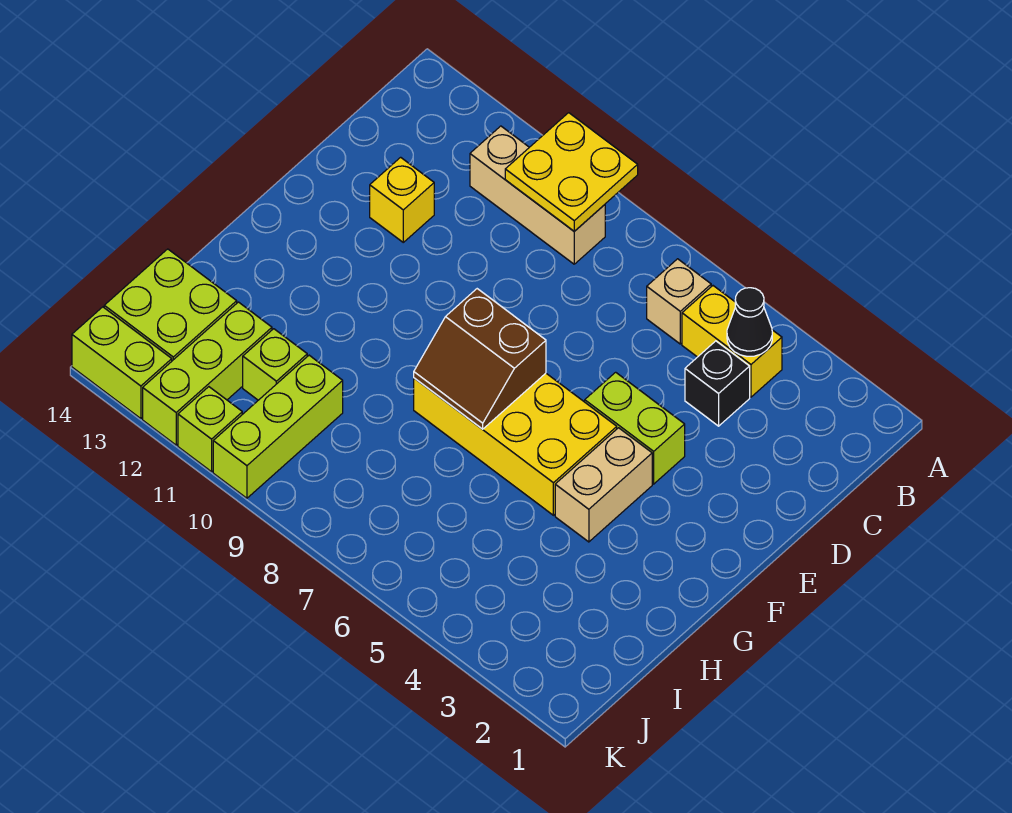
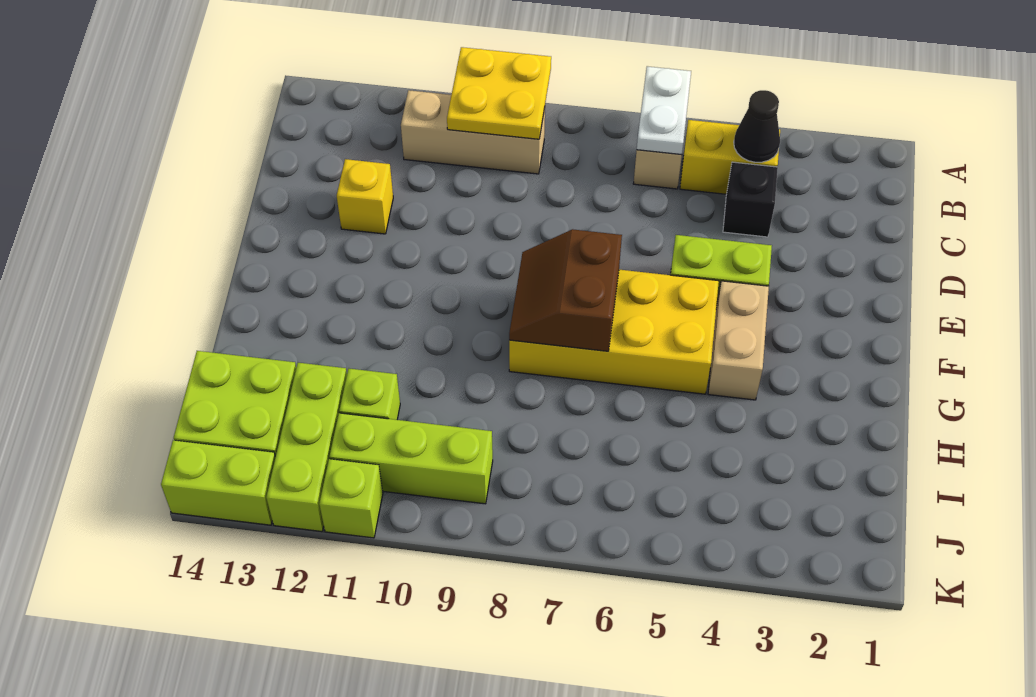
none -> white 1x2 plate [637,66,691,155]
brown 2x2 slope [414,289,546,429] -> brown 2x2 slope turned to [509,229,622,351]
lime 1x3 brick [213,355,343,498] -> lime 1x3 brick turned to [330,413,493,504]

